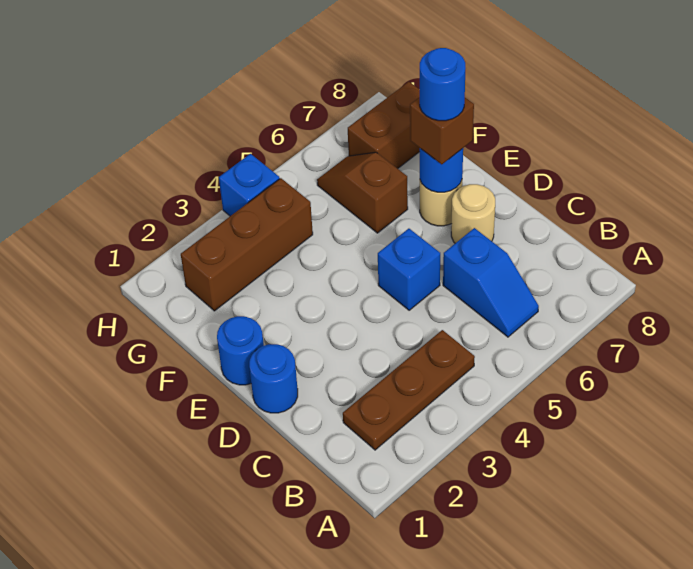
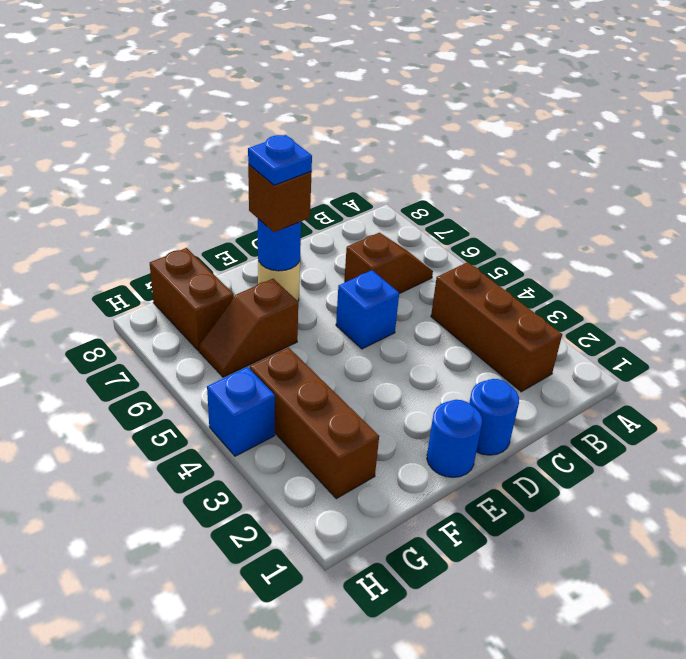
brown 1x3 plate [343,330,475,450] -> brown 1x3 brick [431,262,562,392]
blue 1x2 slope [443,228,539,337] -> brown 1x2 slope [344,233,433,294]
tan 1x1 round brick [451,184,495,243] -> none
blue 1x1 round brick [420,48,465,121] -> blue 1x1 plate [248,135,312,185]

